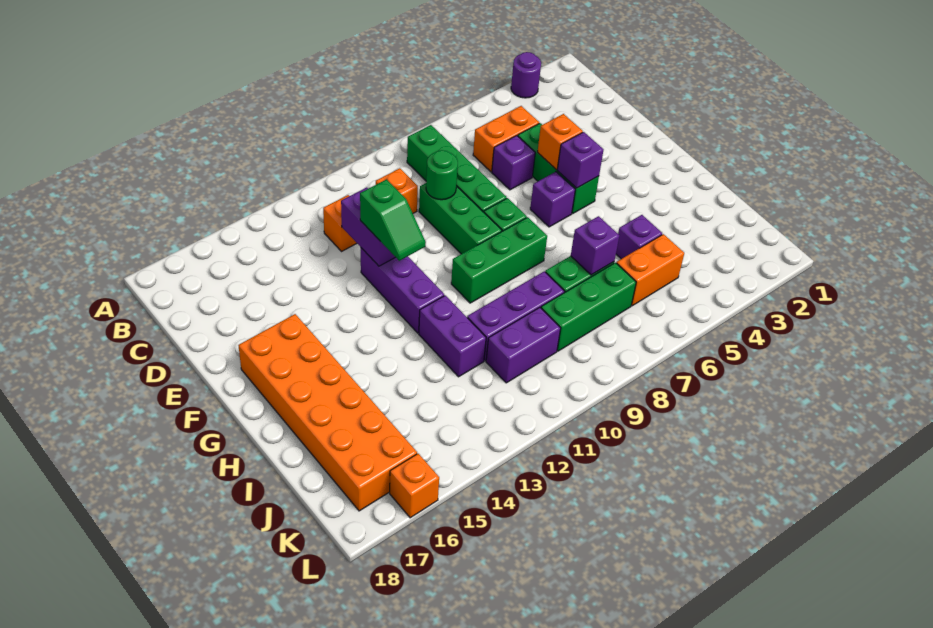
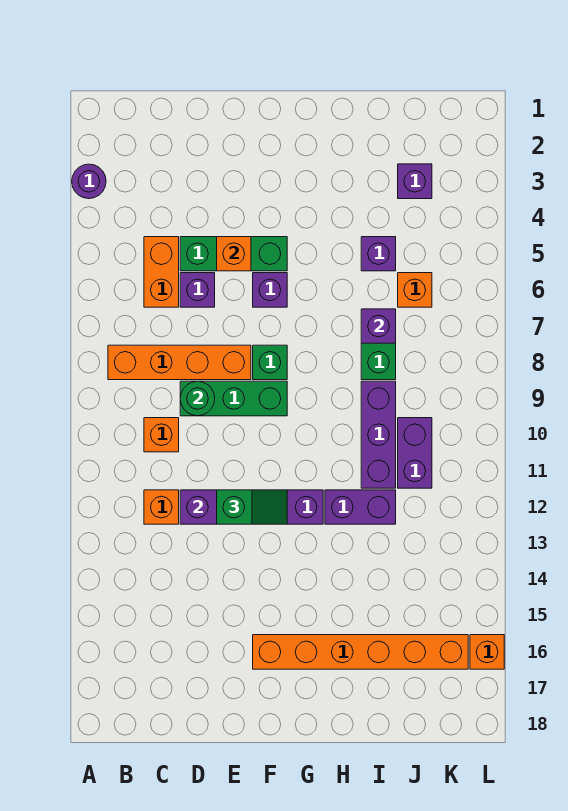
green 1x4 brick [407,125,507,212] -> orange 1x4 brick [108,345,251,380]
purple 1x1 brick [557,132,603,188] -> purple 1x1 brick moved to [398,164,432,199]
orange 2x6 brick [238,314,417,511] -> orange 1x6 brick [253,635,468,669]
green 1x3 brick [451,217,547,303] -> none
orange 1x2 brick [617,234,684,306] -> orange 1x1 brick [398,273,432,307]
green 1x3 brick [541,263,636,351] -> none

